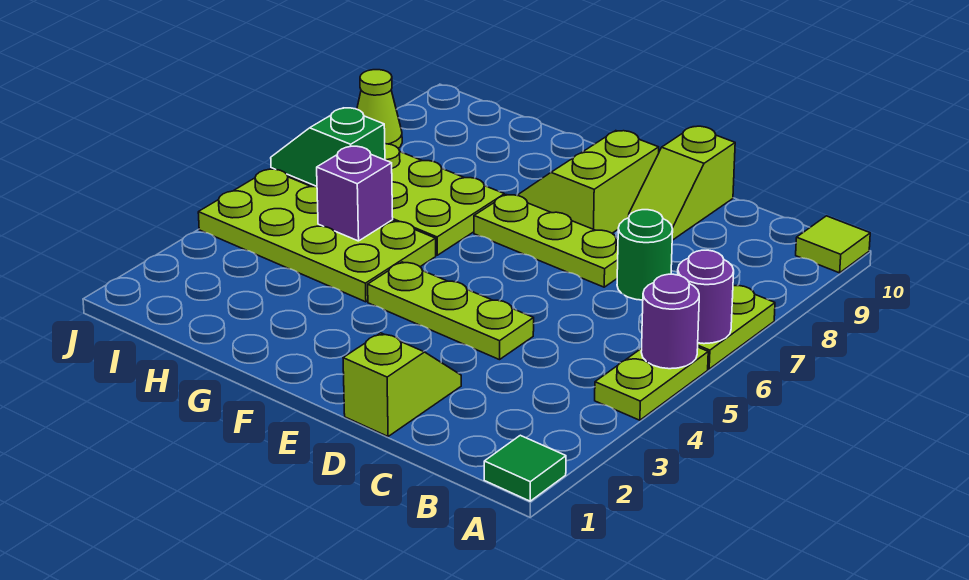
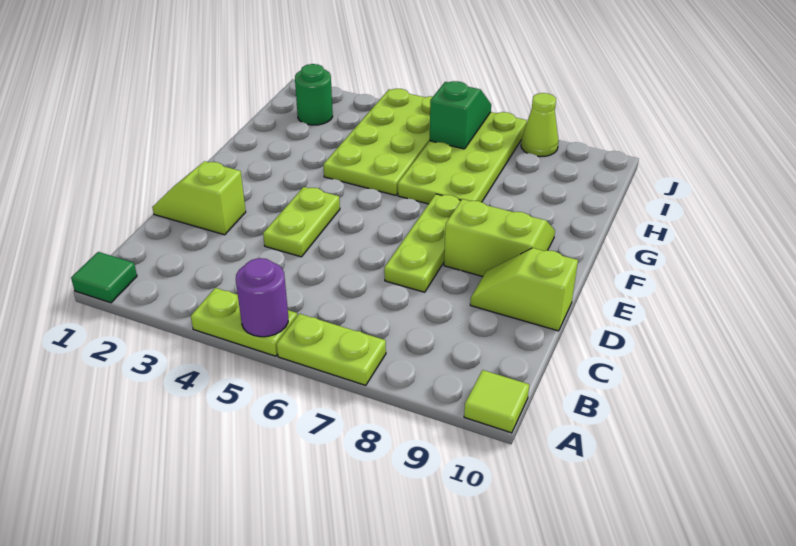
purple 1x1 round brick [678,250,734,344] -> none
green 1x1 round brick [617,210,673,300] -> green 1x1 round brick moved to [295,64,333,125]
lime 1x2 slope [343,333,461,436] -> lime 1x2 slope turned to [152,161,246,235]
lime 1x3 plate [368,262,534,360] -> lime 1x2 plate [263,187,340,257]
purple 1x1 brick [317,146,393,241] -> none

